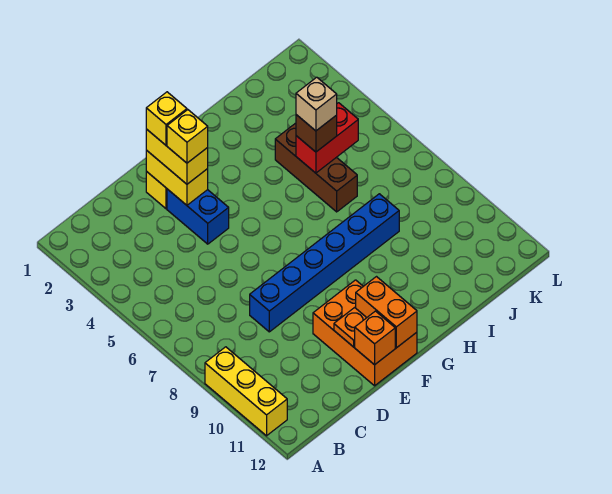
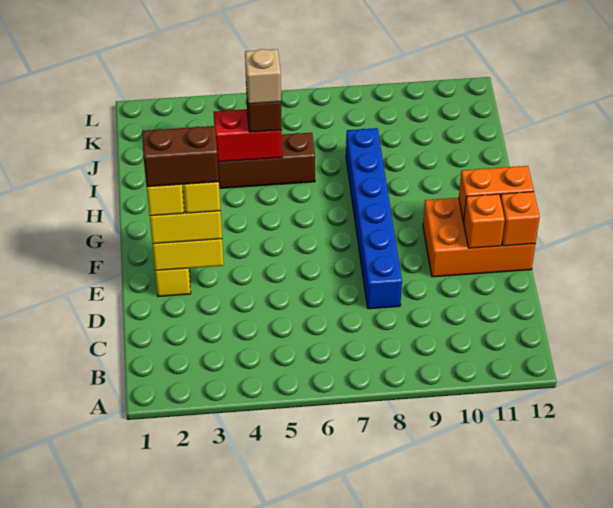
yellow 1x3 brick [205,347,287,436] -> none
none -> brown 1x2 brick [142,126,219,187]
blue 1x2 brick [167,189,229,244] -> none
orange 1x1 plate [334,308,367,347] -> orange 1x1 brick [464,194,505,248]
red 1x2 brick [296,103,358,173] -> red 1x2 brick turned to [214,109,282,162]

